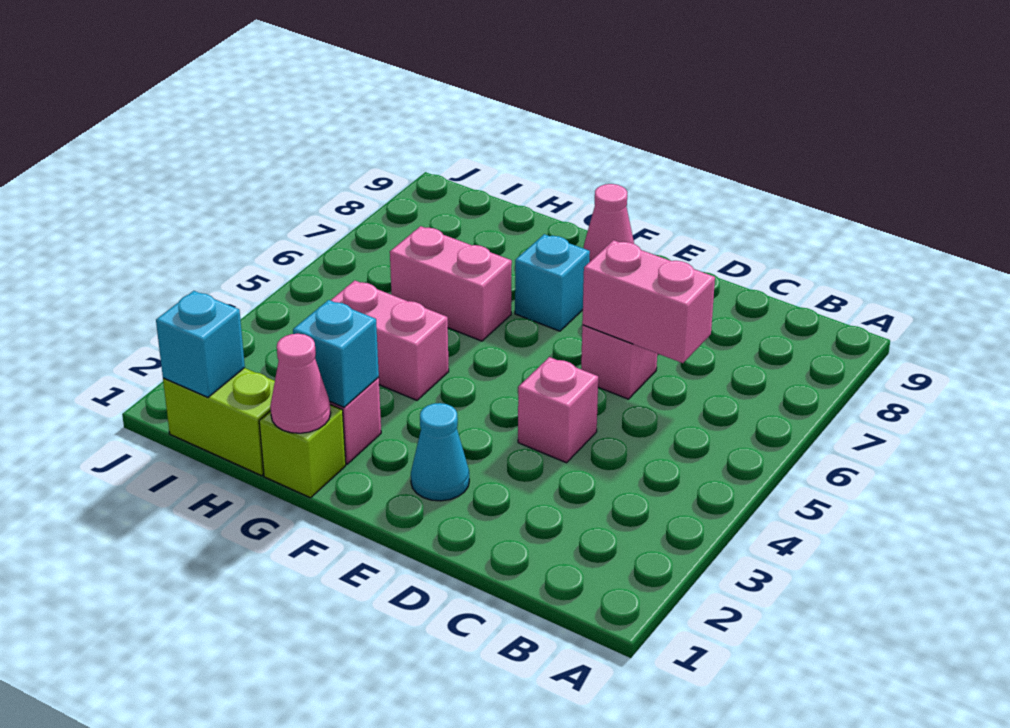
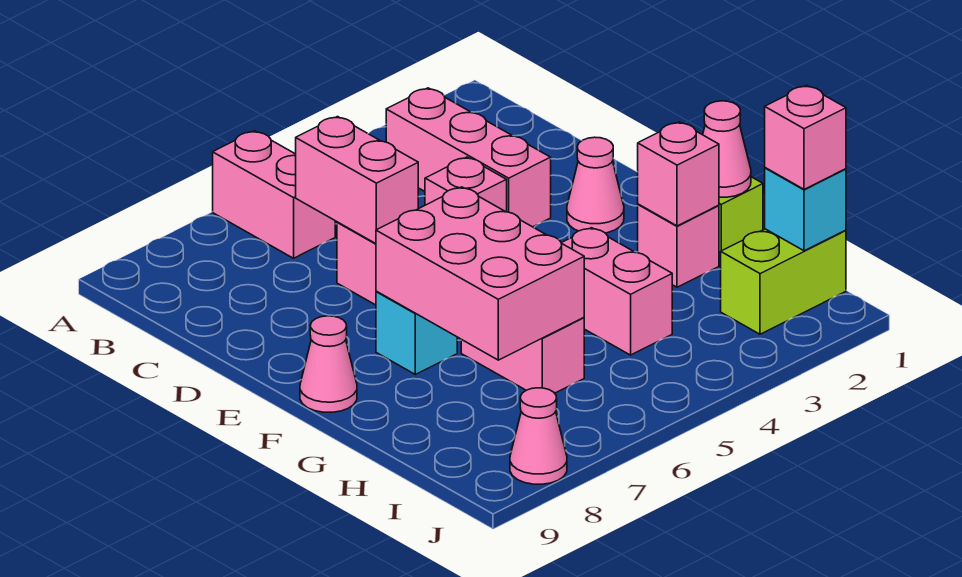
none -> pink 1x2 brick [213,131,335,258]
none -> pink 1x3 brick [386,88,551,227]
cyan 1x1 cone [411,403,469,501] -> pink 1x1 cone [567,137,624,233]
none -> pink 2x3 brick [376,187,584,360]
cyan 1x1 brick [293,300,379,407] -> pink 1x1 brick [638,122,719,226]
lime 1x2 brick [163,368,275,476] -> lime 1x2 brick turned to [721,229,846,334]
none -> pink 1x1 brick [765,85,846,189]
none -> pink 1x1 cone [510,388,567,484]

